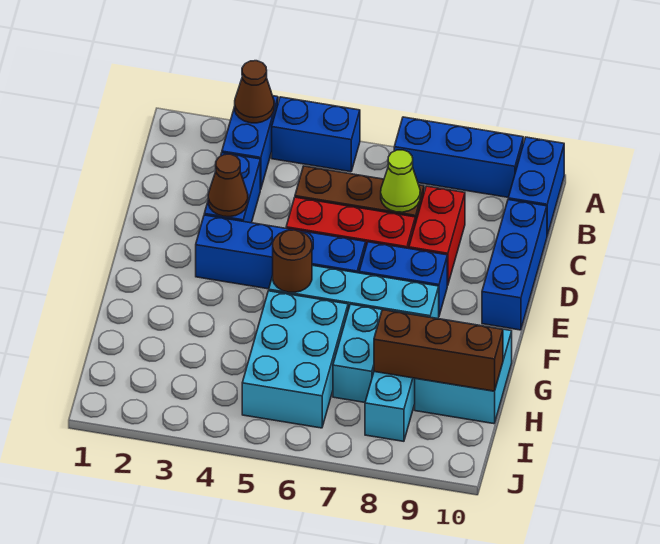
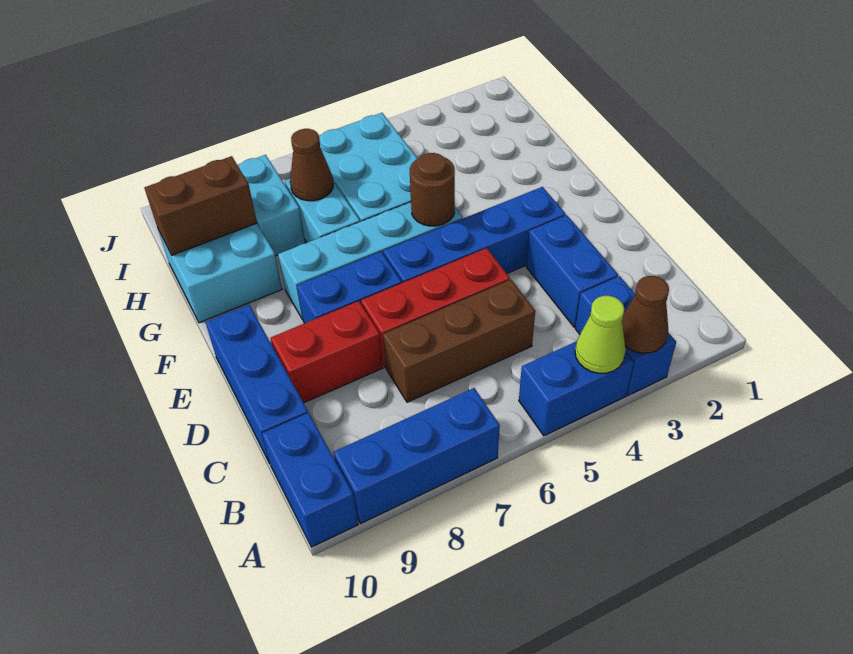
lime 1x1 cone [381,150,420,212] -> lime 1x1 cone moved to [575,296,626,373]
red 1x2 brick [409,186,465,285] -> red 1x2 brick turned to [271,301,383,403]
brown 1x1 cone [208,154,248,217] -> brown 1x1 cone moved to [290,129,333,201]
brown 1x3 brick [374,310,503,391] -> brown 1x2 brick [145,156,257,255]

